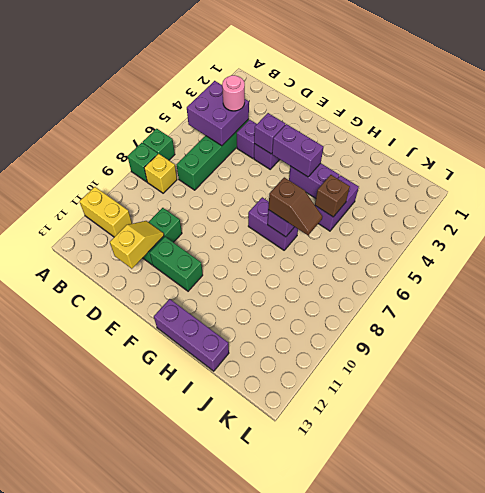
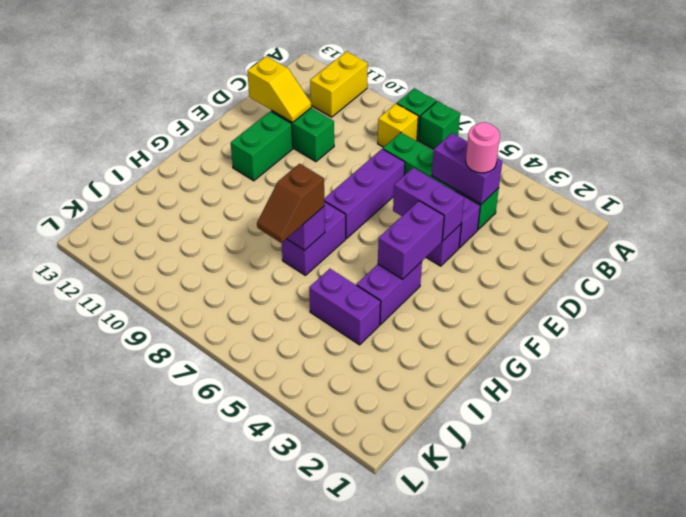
purple 2x2 brick [187,81,249,146] -> purple 1x2 brick [432,133,502,204]
purple 1x1 brick [254,113,285,154] -> purple 1x2 brick [393,168,464,241]
purple 1x3 brick [154,299,229,371] -> purple 1x3 brick moved to [324,149,405,239]
brown 1x1 brick [315,175,350,217] -> none

